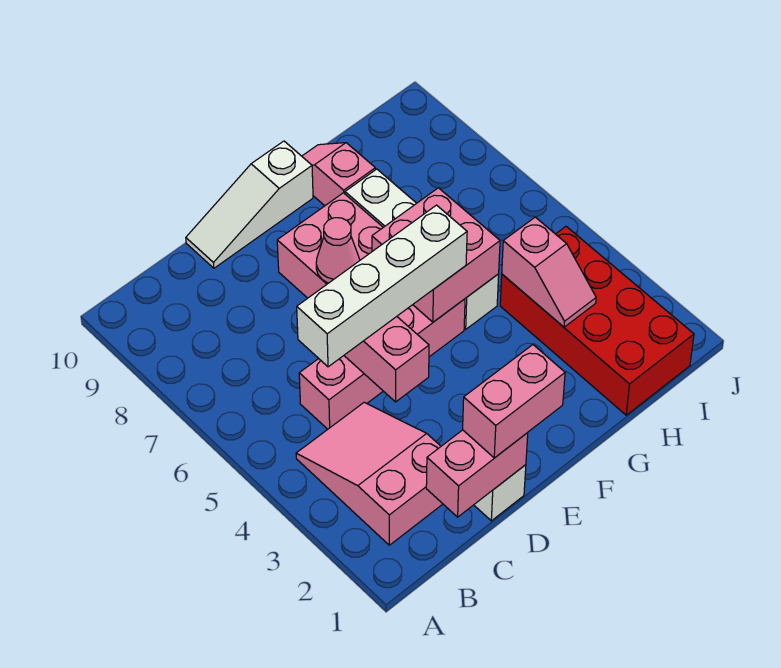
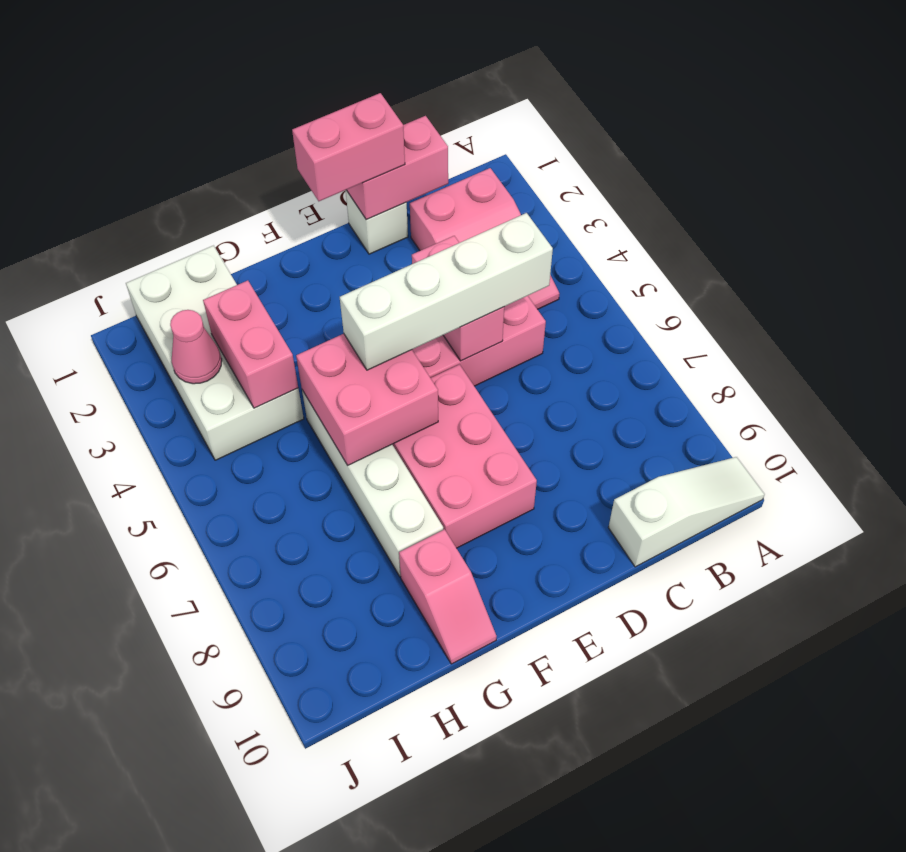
white 1x3 slope [186,141,313,268] -> white 1x3 slope moved to [608,457,765,567]
pink 1x1 cone [316,218,360,283] -> pink 1x1 cone moved to [170,310,222,384]
red 2x4 brick [500,227,694,415] -> white 2x4 brick [126,246,304,460]
pink 1x2 slope [502,217,596,327] -> pink 1x2 brick [203,280,298,408]

